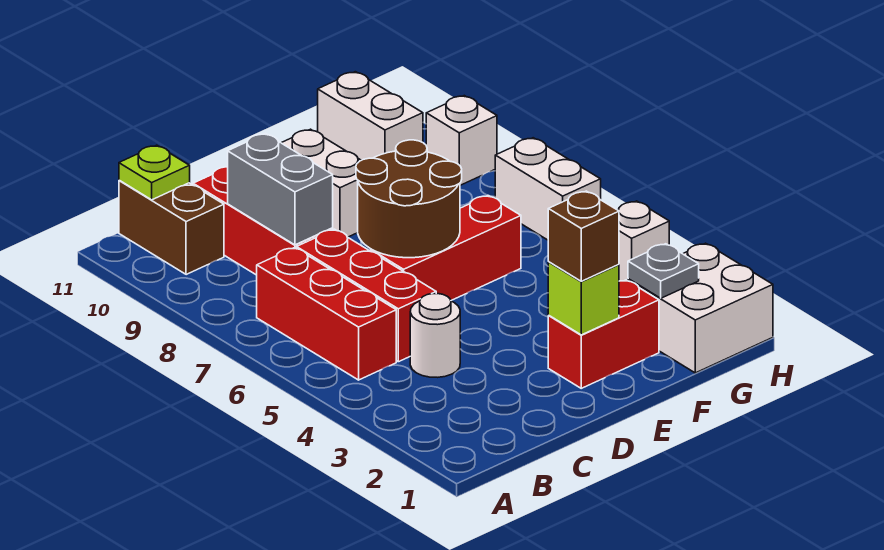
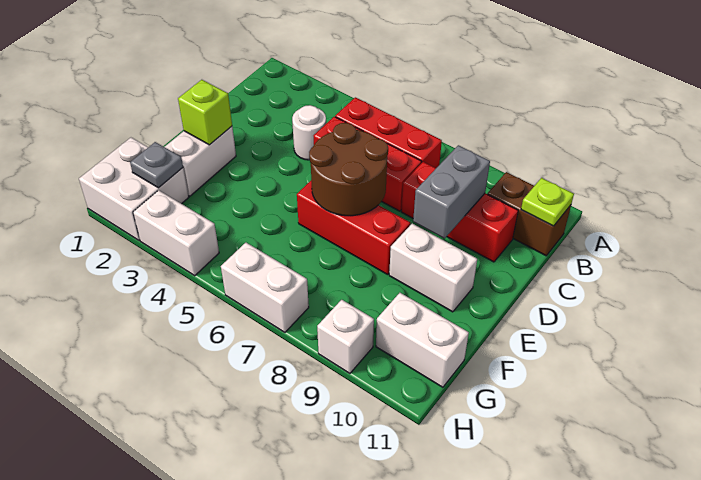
grey 1x2 brick [228,134,333,245] -> grey 1x2 brick turned to [413,145,490,239]
red 1x3 brick [371,196,521,300] -> red 1x3 brick turned to [297,181,410,275]
red 1x2 brick [548,280,659,388] -> white 1x2 brick [165,126,236,196]
brown 1x1 brick [548,191,619,281] -> none
white 1x1 brick [618,201,669,281] -> white 1x2 brick [133,190,219,276]

